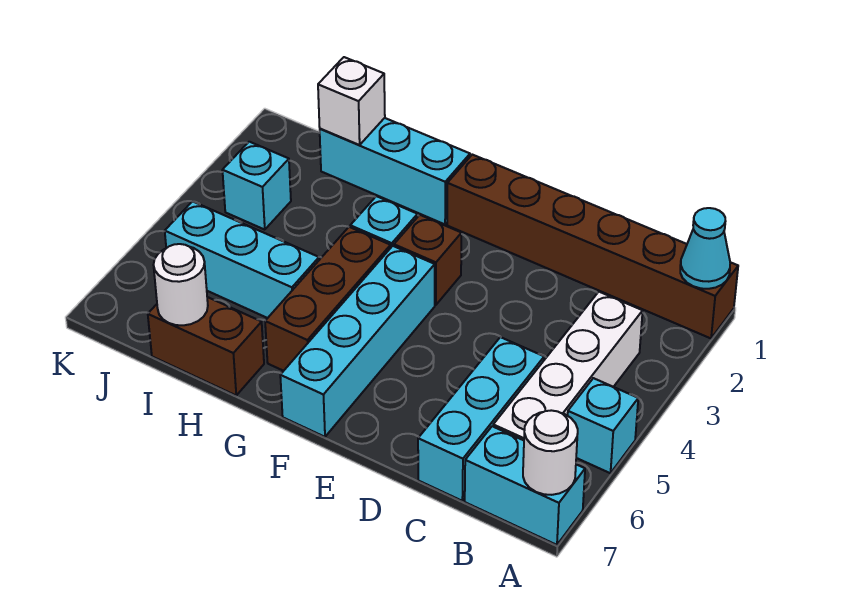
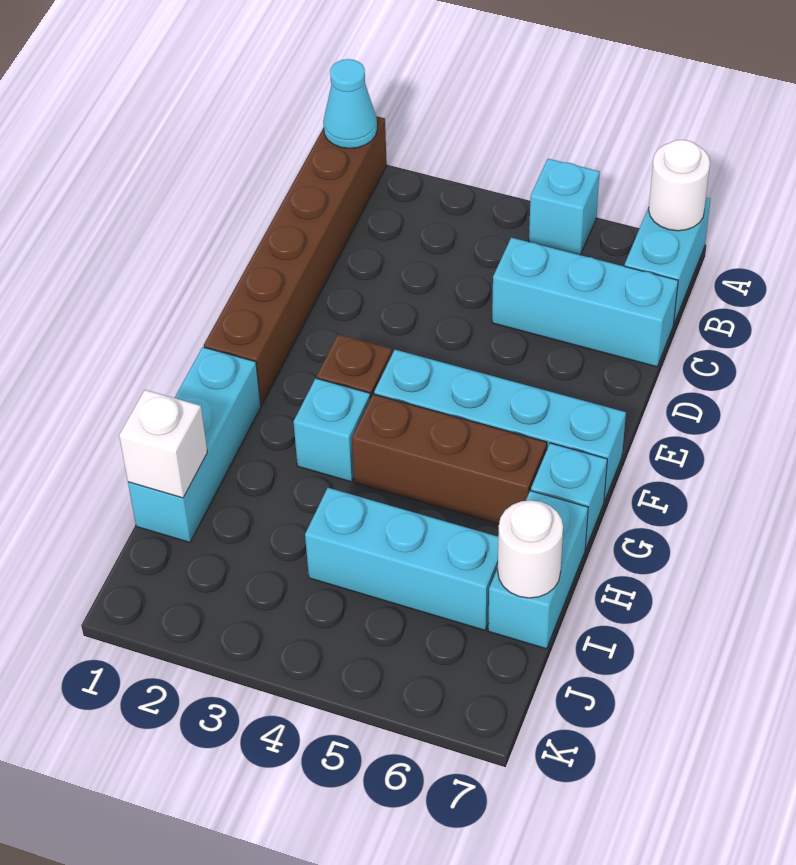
white 1x4 brick [493,292,643,440] -> none
cyan 1x3 brick [165,201,319,318] -> cyan 1x3 brick turned to [305,488,498,630]
brown 1x2 brick [148,297,264,395] -> cyan 1x2 brick [488,491,588,649]
cyan 1x1 brick [222,142,291,230] -> cyan 1x1 brick moved to [531,443,607,549]

